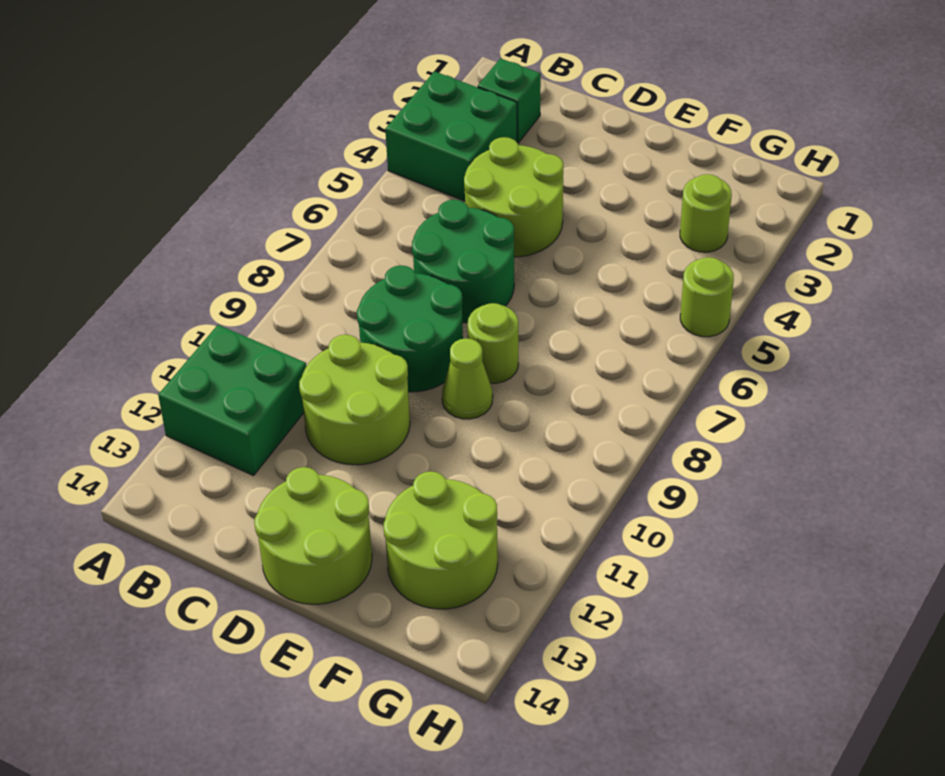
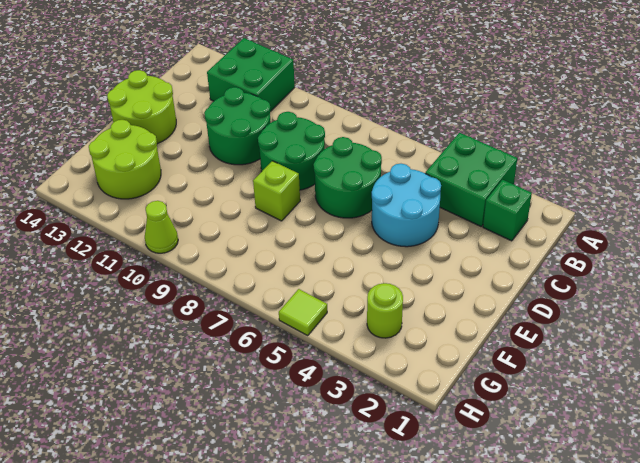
lime 2x2 round brick [464,137,563,257] -> cyan 2x2 round brick [372,164,441,247]
lime 2x2 round brick [299,335,410,465] -> green 2x2 round brick [204,87,271,165]
lime 1x1 round brick [468,303,518,383] -> lime 1x1 brick [253,161,300,221]
lime 1x1 cone [442,338,493,419] -> lime 1x1 cone moved to [145,201,178,253]
lime 1x1 round brick [680,257,734,337] -> lime 1x1 tile [279,289,327,335]

